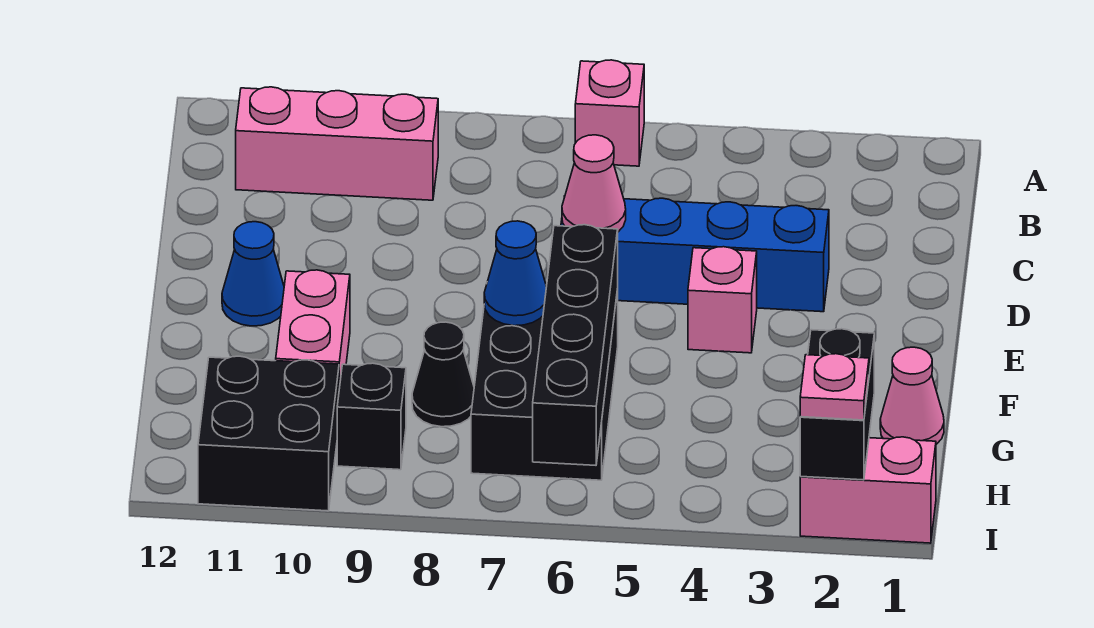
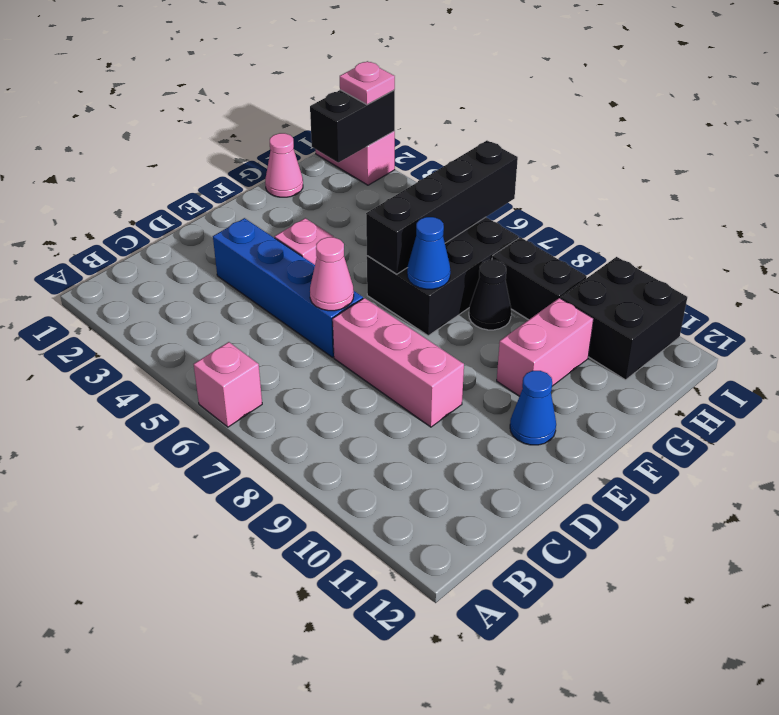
pink 1x3 brick [236,87,438,200] -> pink 1x3 brick moved to [333,298,464,427]
black 1x1 brick [337,363,406,470] -> black 1x2 brick [492,237,587,320]

